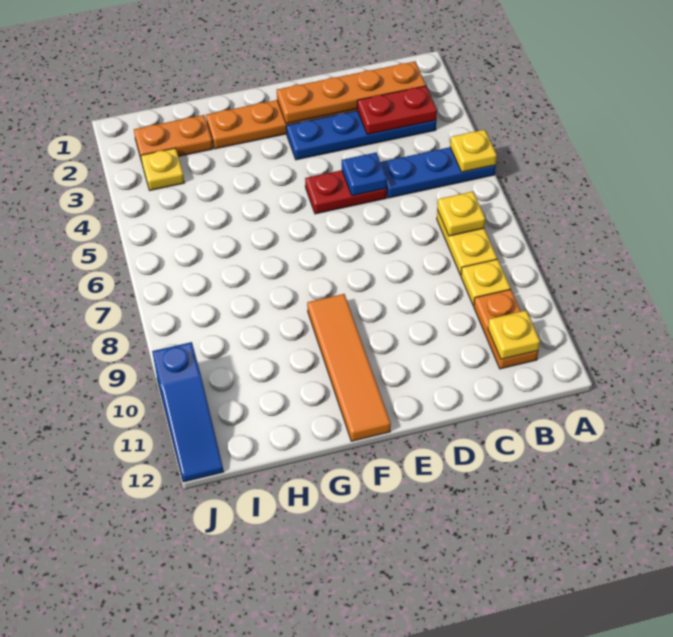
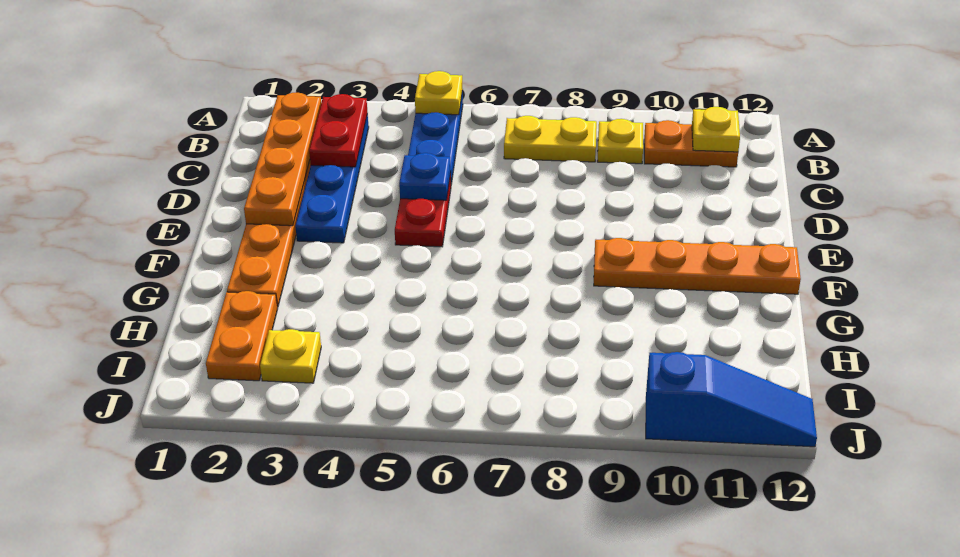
yellow 1x1 plate [437,192,485,236] -> none
orange 1x4 tile [307,294,391,441] -> orange 1x4 plate [594,238,801,294]

